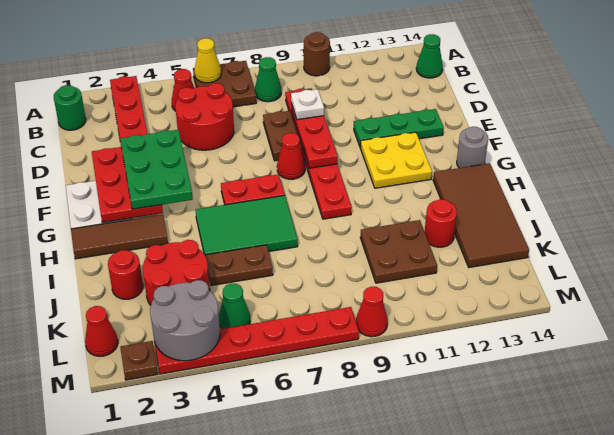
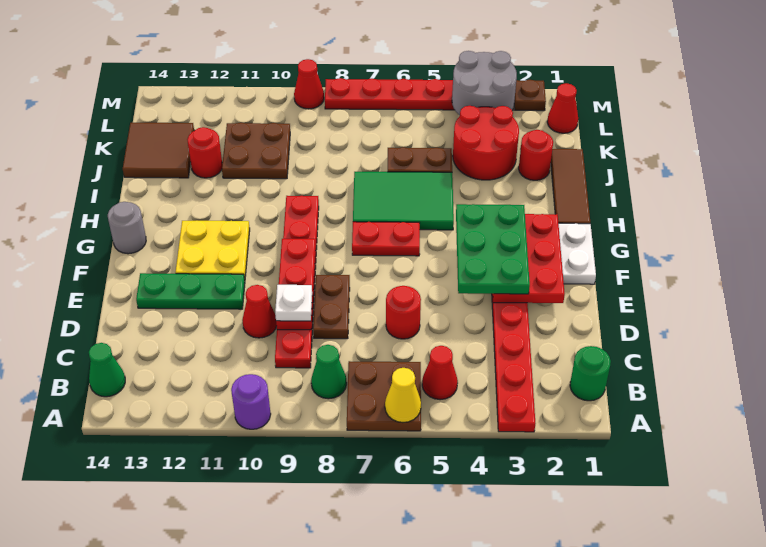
brown 1x1 round brick [304,32,330,76] -> purple 1x1 round brick [231,374,271,429]
red 2x2 round brick [175,83,234,150] -> red 1x1 round brick [386,286,421,339]
red 1x1 cone [277,133,305,179] -> red 1x1 cone moved to [242,285,277,338]
brown 1x3 tile [71,215,168,259] -> brown 1x3 tile turned to [551,149,590,224]
brown 2x4 tile [433,163,529,268] -> brown 2x2 tile [123,123,194,178]
green 1x1 cone [219,284,250,329] -> none

